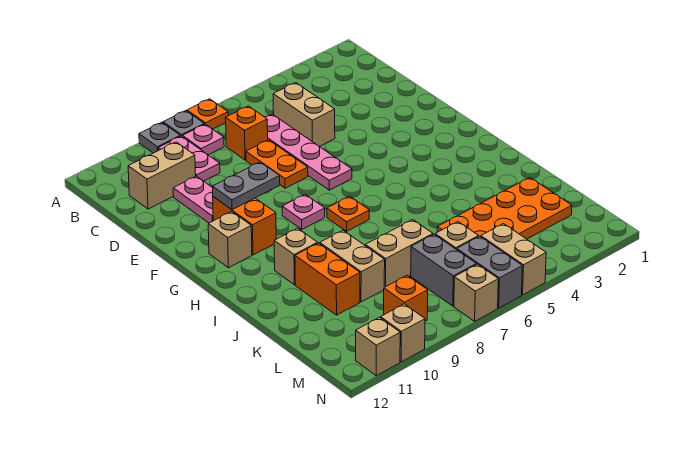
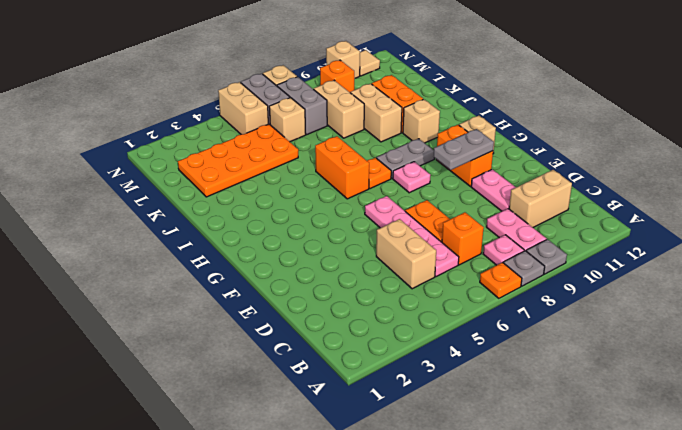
none -> orange 1x2 brick [315,136,369,199]
none -> grey 1x2 plate [377,139,434,179]
tan 1x2 brick [365,220,433,287] -> tan 1x2 brick turned to [314,80,364,138]
tan 1x1 brick [356,317,400,376] -> tan 1x1 tile [360,50,380,76]

